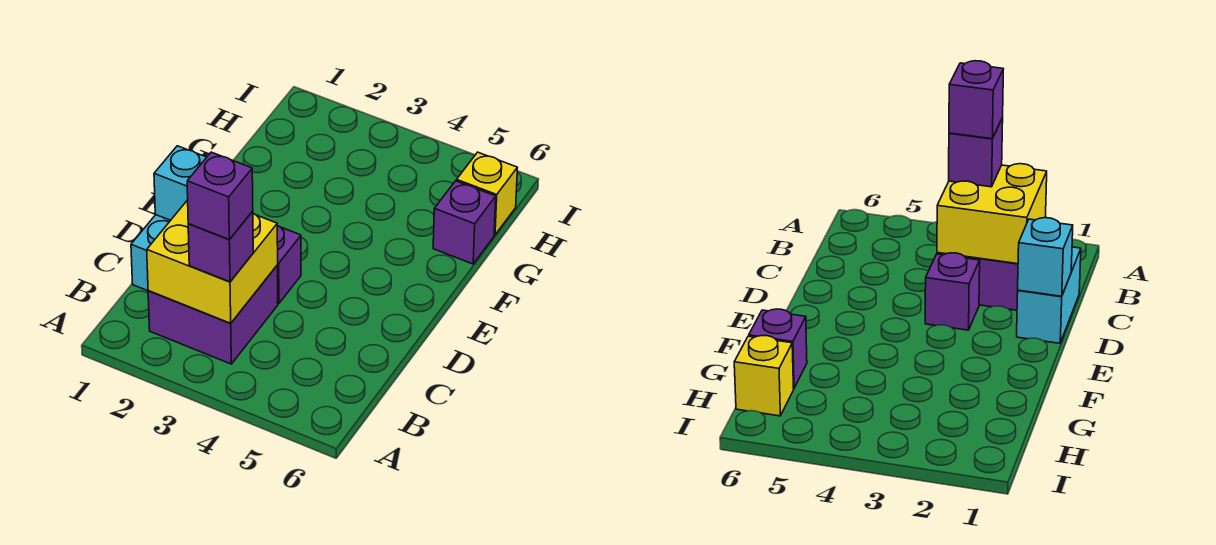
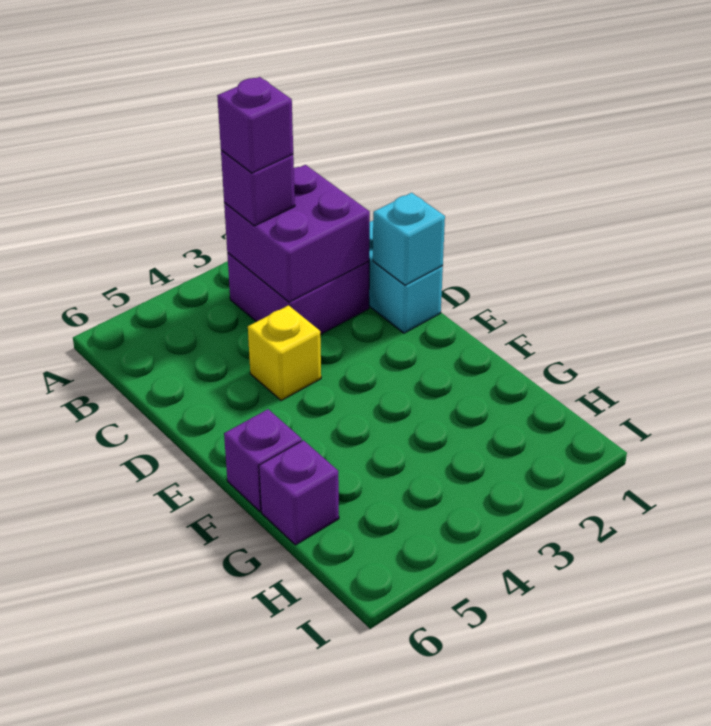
yellow 2x2 brick [147,200,278,323] -> purple 2x2 brick [224,165,370,302]
purple 1x1 brick [277,226,301,304] -> purple 1x1 brick moved to [224,409,302,512]
yellow 1x1 brick [457,152,517,235] -> yellow 1x1 brick moved to [248,305,321,401]

